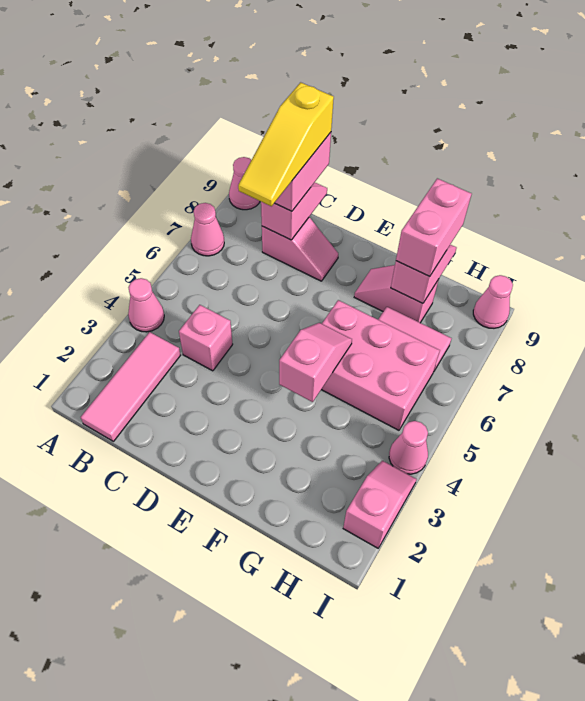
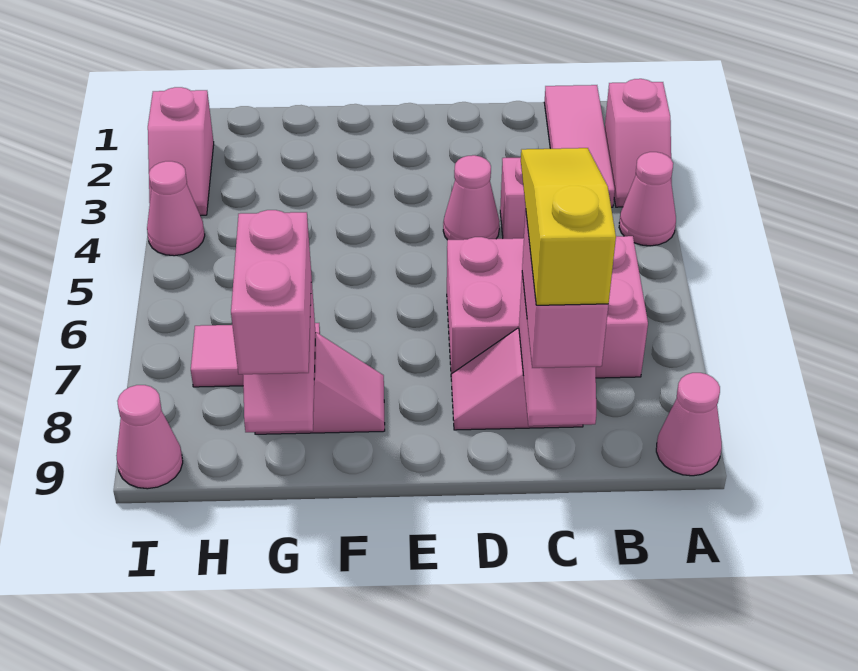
pink 1x1 cone [191,203,224,256] -> pink 1x1 cone moved to [443,155,500,240]
pink 1x2 slope [279,323,352,402] -> pink 1x2 slope moved to [605,79,672,207]
pink 2x3 brick [321,300,440,430] -> pink 2x3 brick moved to [447,236,648,381]

